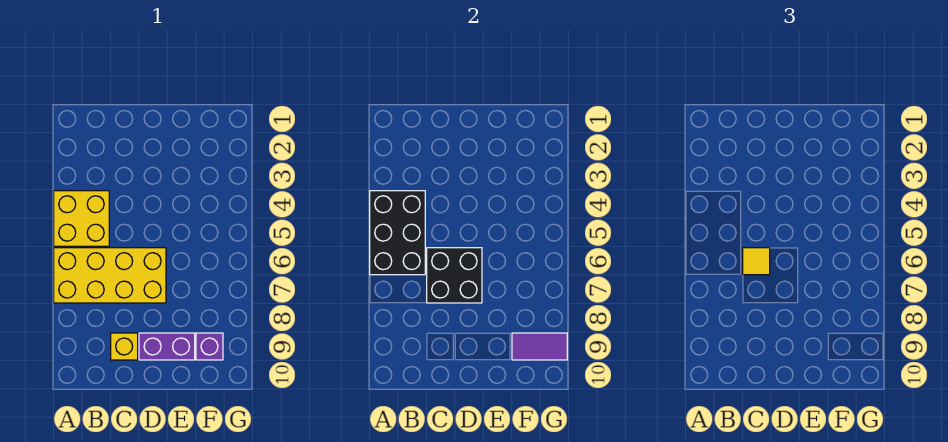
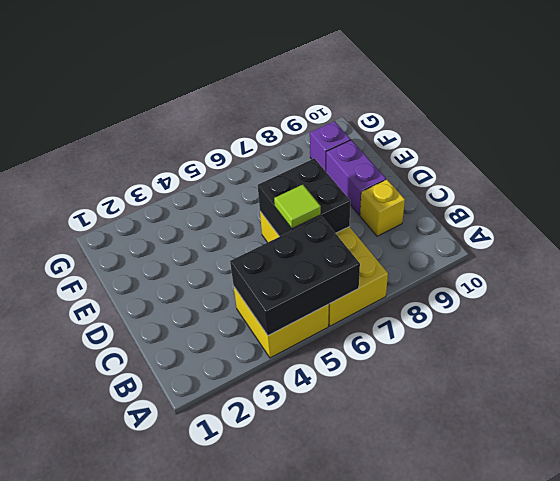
yellow 1x1 tile [743,248,770,275] -> lime 1x1 tile [274,185,321,229]
purple 1x2 tile [512,333,567,360] -> none

